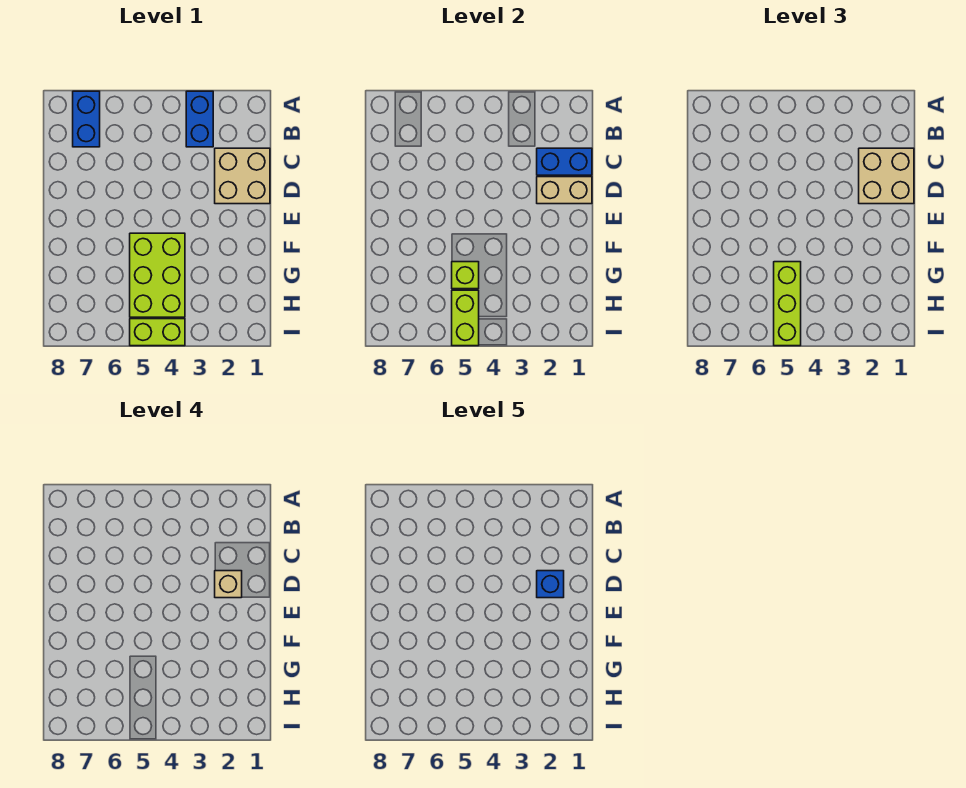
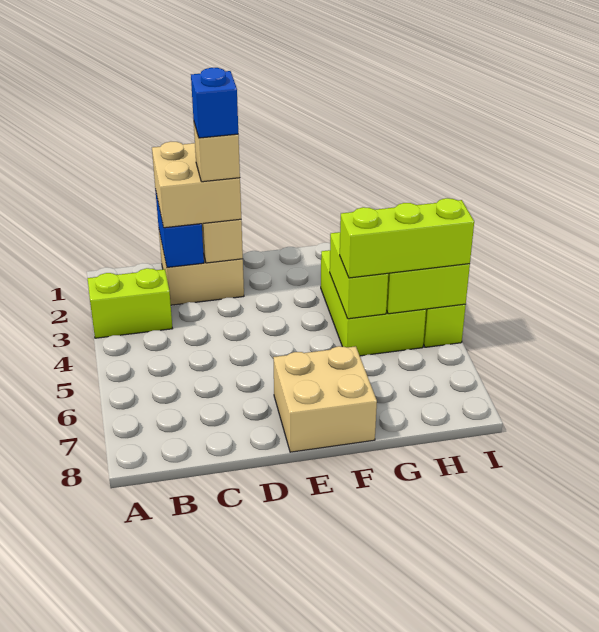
blue 1x2 brick [186,91,213,147] -> lime 1x2 brick [87,268,173,338]
blue 1x2 brick [73,91,100,147] -> none
none -> tan 2x2 brick [273,346,377,452]
lime 2x3 brick [130,233,185,317] -> lime 2x3 brick turned to [321,250,426,356]
lime 1x1 brick [452,262,479,289] -> lime 1x2 brick [330,232,388,319]

